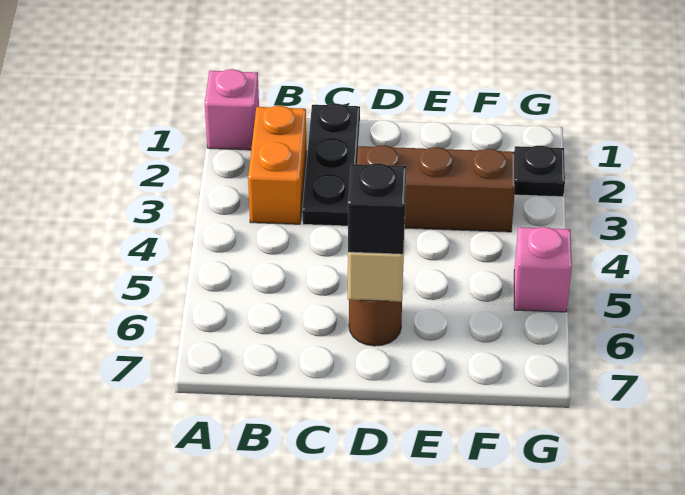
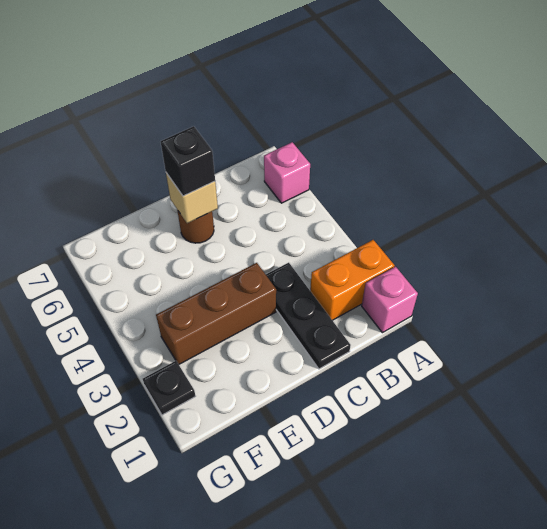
orange 1x2 brick [248,106,307,224] -> orange 1x2 brick turned to [310,240,394,320]
pink 1x1 brick [514,227,572,312] -> pink 1x1 brick moved to [264,142,310,203]

